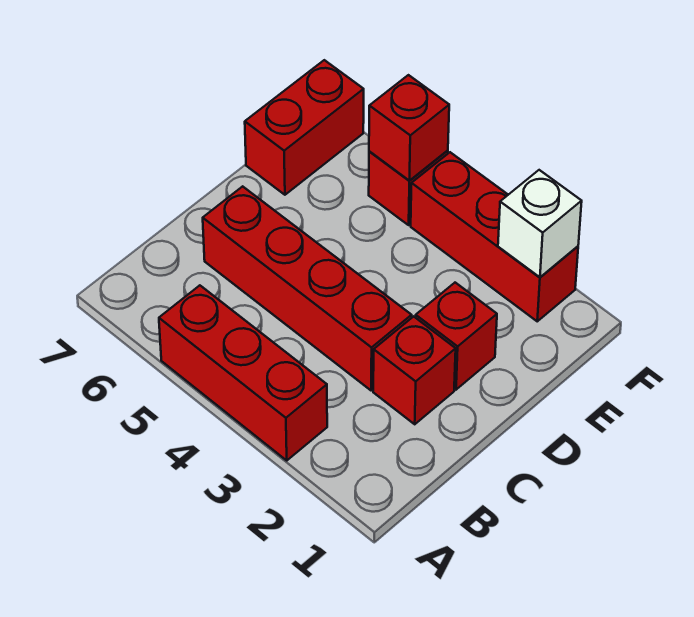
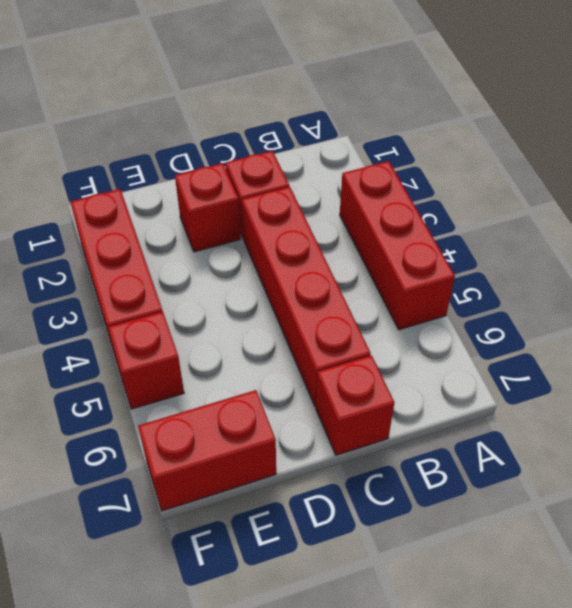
white 1x1 brick [498,170,582,277] -> none
red 1x1 brick [369,75,449,181] -> red 1x1 brick moved to [316,355,394,455]

